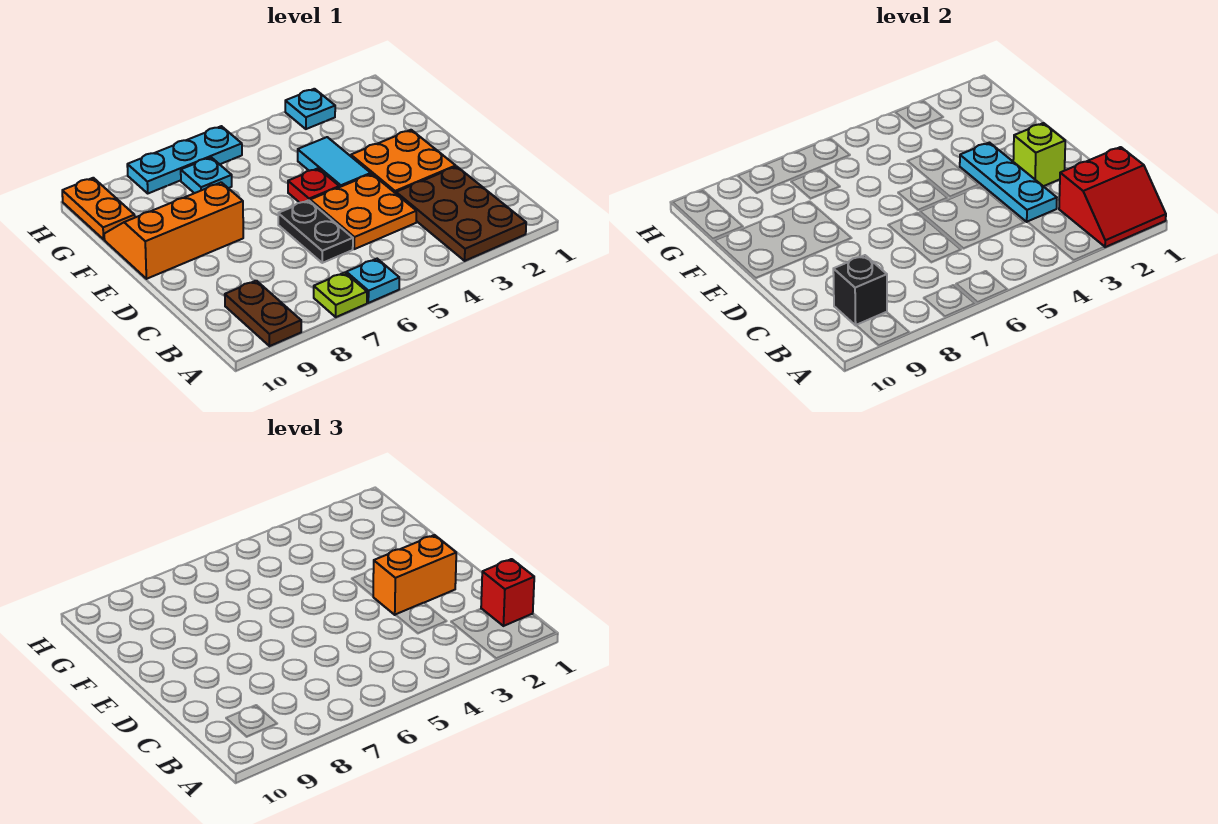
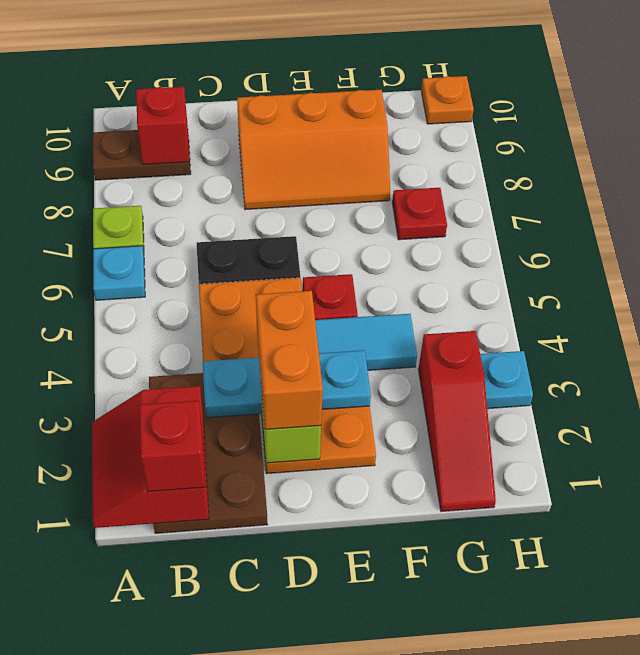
brown 2x3 plate [396,166,526,261] -> brown 2x3 plate turned to [149,373,268,533]
black 1x1 brick [833,255,887,325] -> red 1x1 brick [136,87,190,165]
orange 2x3 slope [104,182,243,279] -> orange 2x3 slope turned to [237,90,390,210]
none -> red 1x3 slope [418,331,496,512]
cyan 1x1 plate [181,157,232,193] -> red 1x1 plate [392,188,447,240]
orange 1x2 plate [62,178,135,239] -> orange 1x1 plate [421,76,474,124]
cyan 1x3 plate [127,126,242,193] -> none

